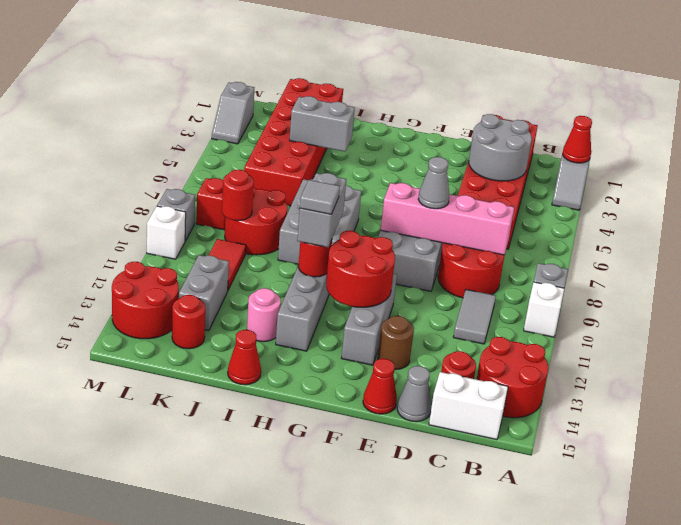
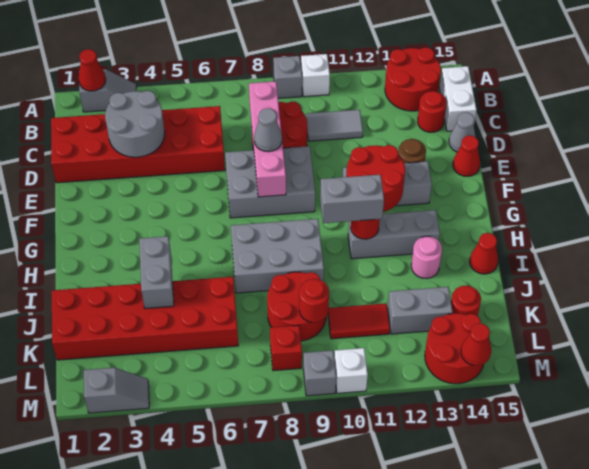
grey 1x1 tile [300,180,340,214] -> none
none -> red 1x1 cone [461,323,491,366]

